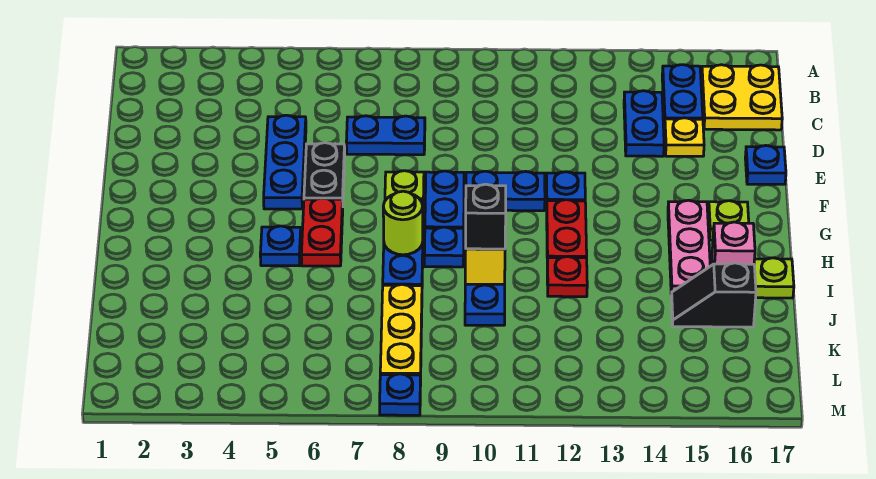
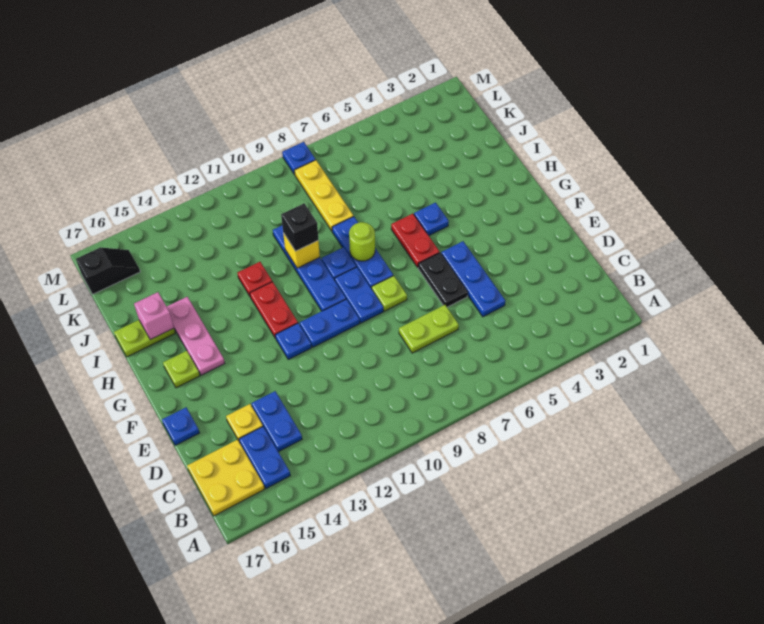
blue 1x2 plate [346,116,425,155] -> lime 1x2 plate [399,305,459,353]
black 1x2 slope [671,263,756,327] -> black 1x2 slope moved to [76,247,140,294]

